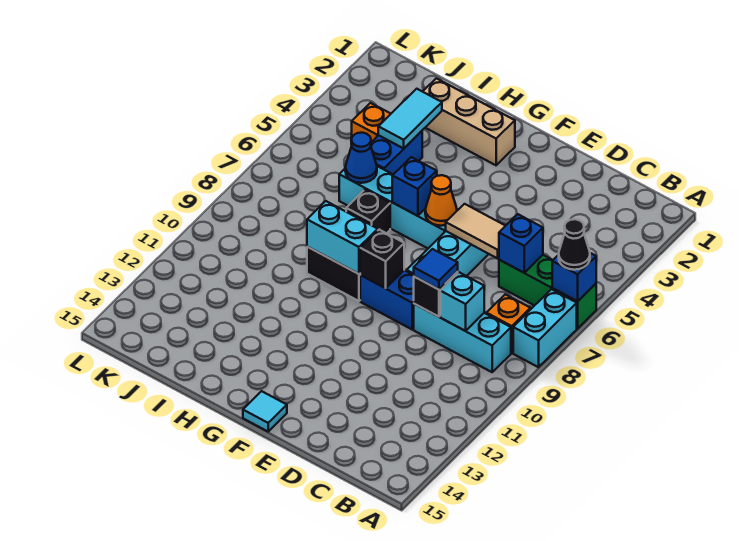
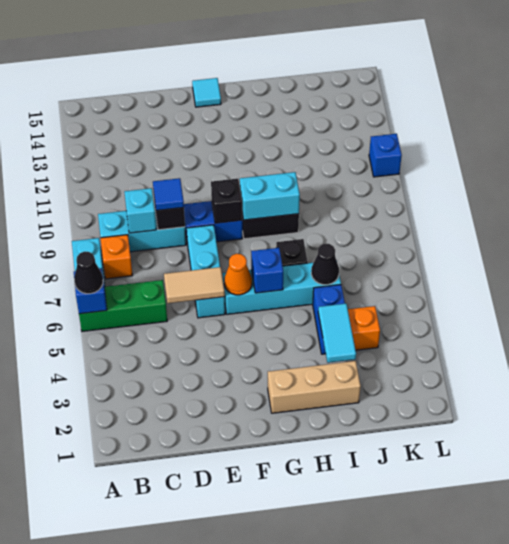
blue 1x1 brick [499,214,543,273] -> blue 1x1 brick moved to [369,134,402,177]
blue 1x1 cone [345,133,377,183] -> black 1x1 cone [311,243,339,285]

